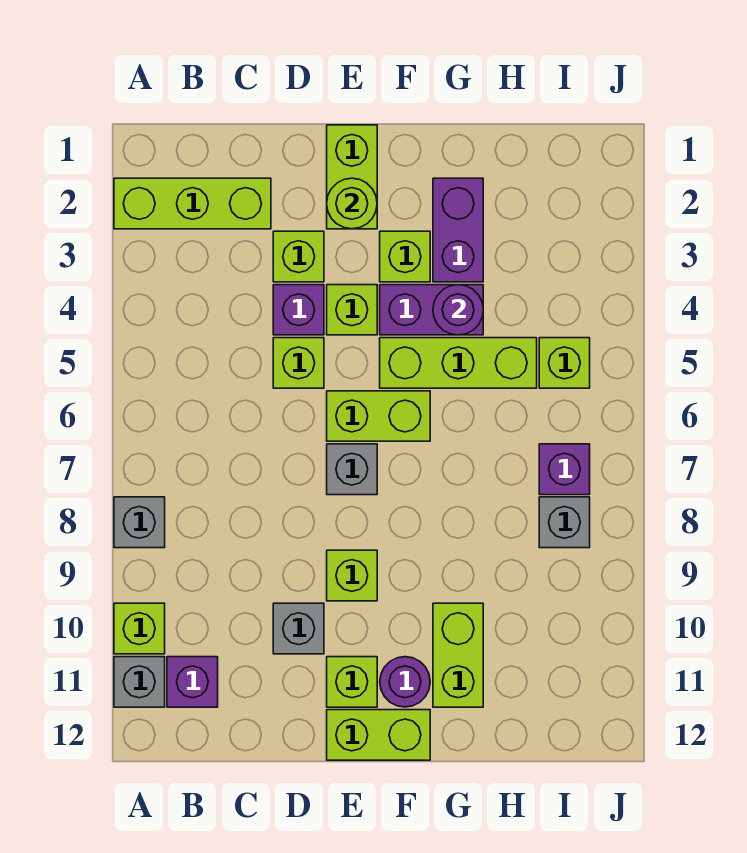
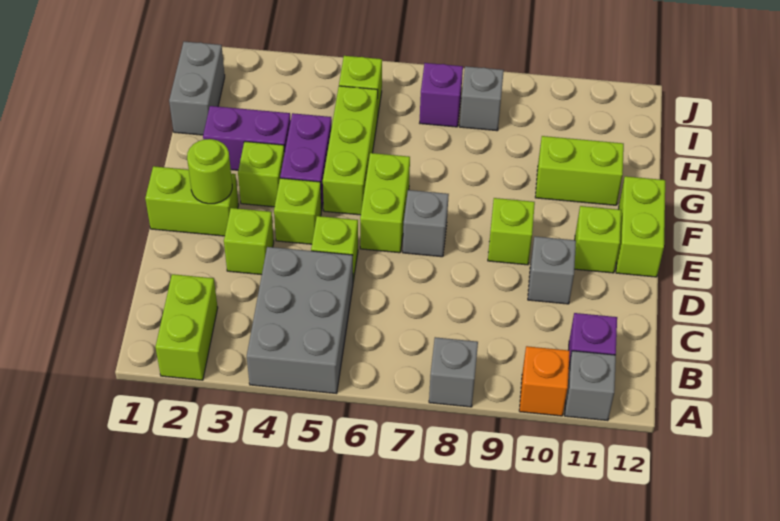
lime 1x3 brick [114,178,271,229] -> lime 1x2 brick [155,274,218,380]
none -> grey 2x3 brick [247,247,353,394]
lime 1x1 brick [114,603,165,654] -> orange 1x1 brick [519,346,570,416]
purple 1x1 brick [273,285,324,335] -> none
purple 1x1 round brick [380,657,430,707] -> none
purple 1x1 round brick [433,285,483,335] -> none
none -> grey 1x2 brick [169,42,225,135]

